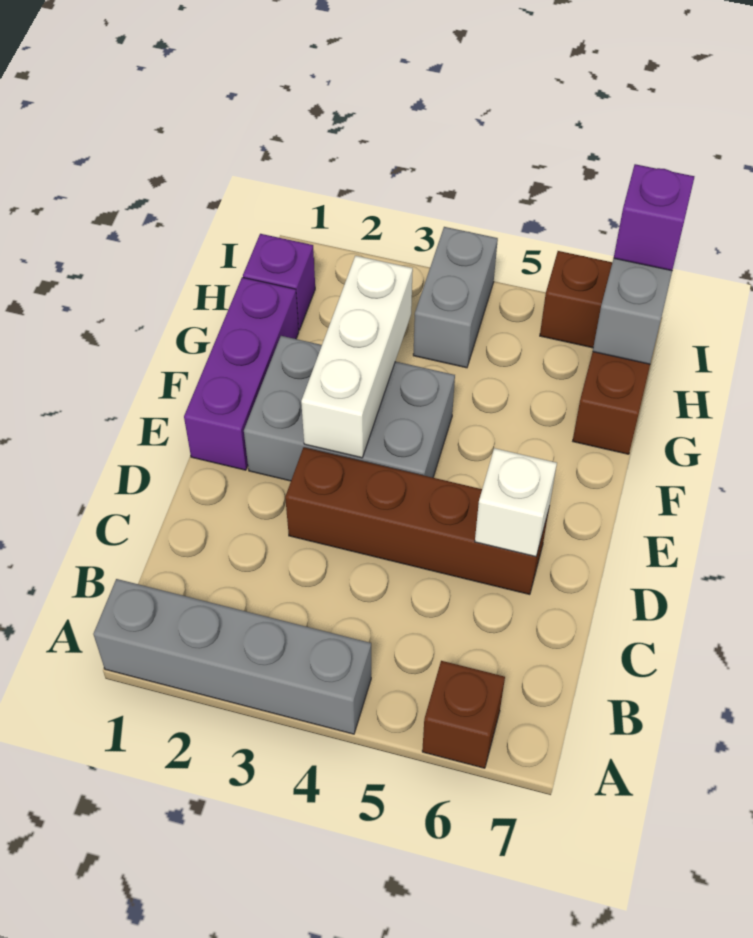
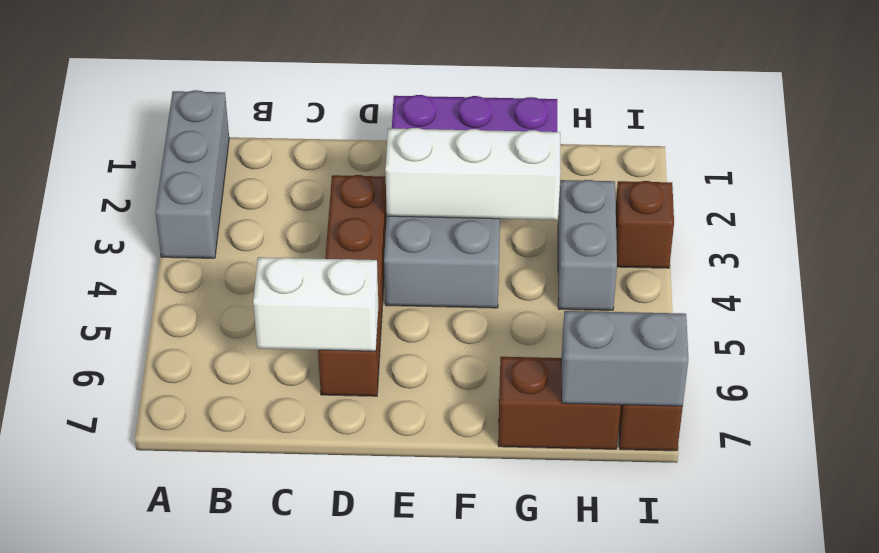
grey 1x4 brick [93,579,371,734] -> grey 1x3 brick [155,90,229,258]
brown 1x1 brick [422,661,505,768] -> brown 1x1 brick moved to [616,181,674,268]
white 1x1 brick [475,448,557,557] -> white 1x2 brick [253,257,378,351]
purple 1x1 brick [243,234,315,330] -> none
grey 1x2 brick [413,227,498,368] -> grey 1x2 brick turned to [558,180,617,310]
purple 1x1 brick [614,164,694,271] -> none

